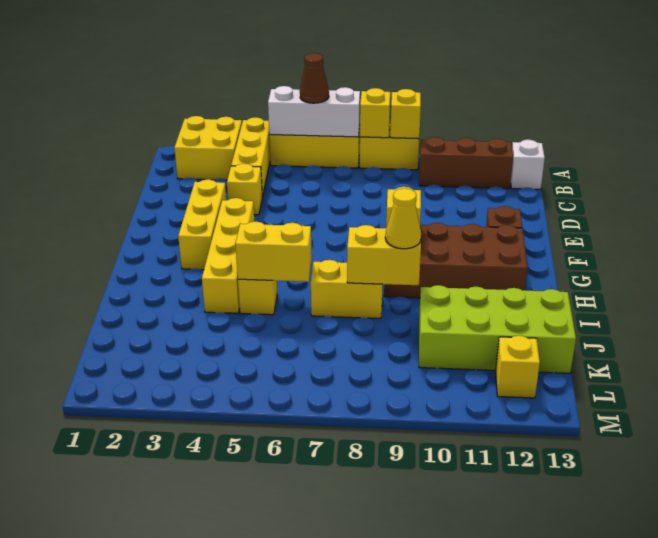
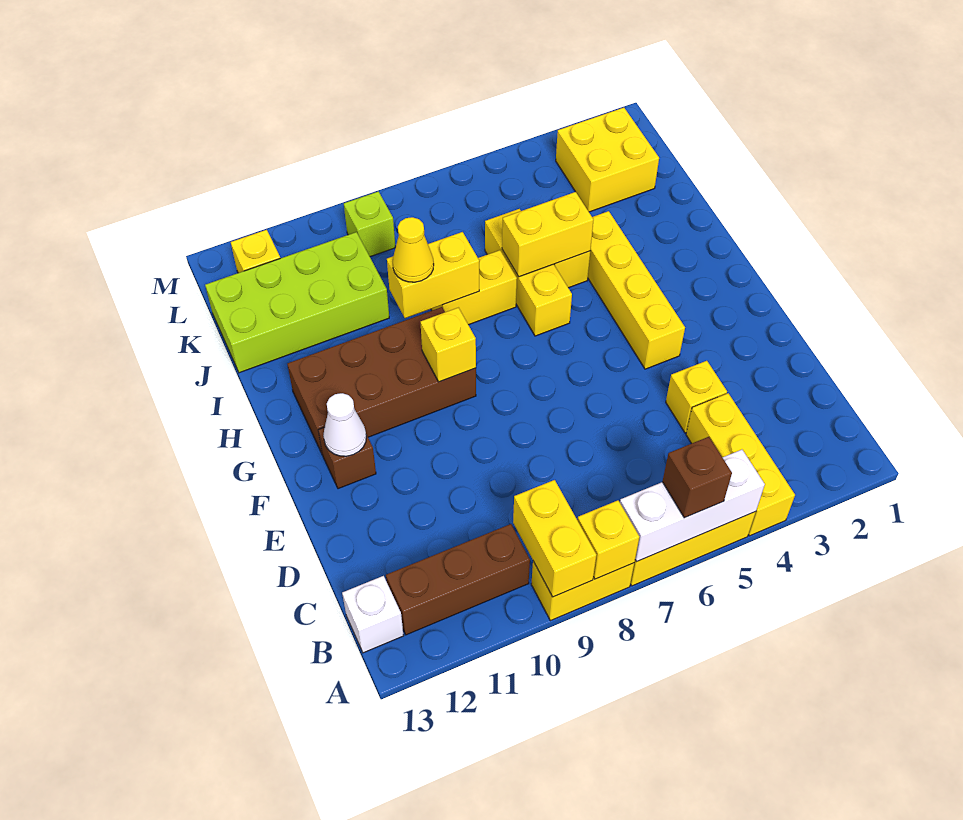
yellow 2x2 brick [174,116,242,180] -> yellow 2x2 brick moved to [556,108,659,212]
brown 1x1 cone [300,53,329,103] -> brown 1x1 brick [662,437,732,518]
yellow 1x1 brick [390,89,421,139] -> yellow 1x2 brick [513,480,596,597]
yellow 1x3 brick [178,179,226,270] -> yellow 1x3 brick moved to [485,209,572,336]
none -> white 1x1 cone [323,393,366,456]
none -> lime 1x1 brick [344,191,395,257]

